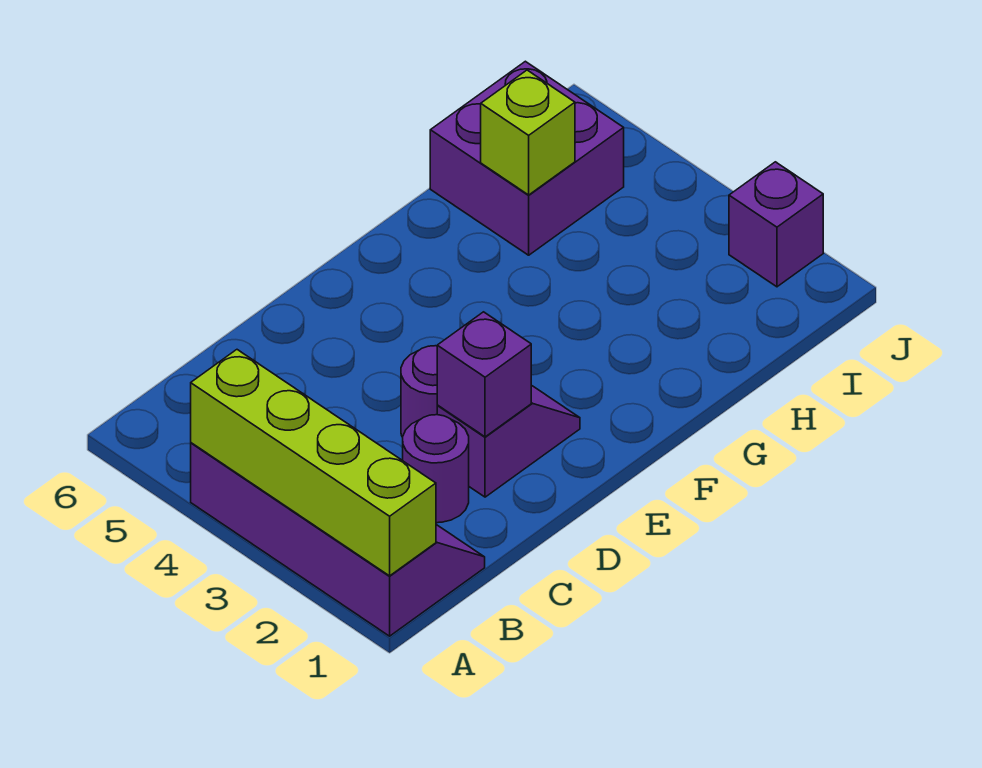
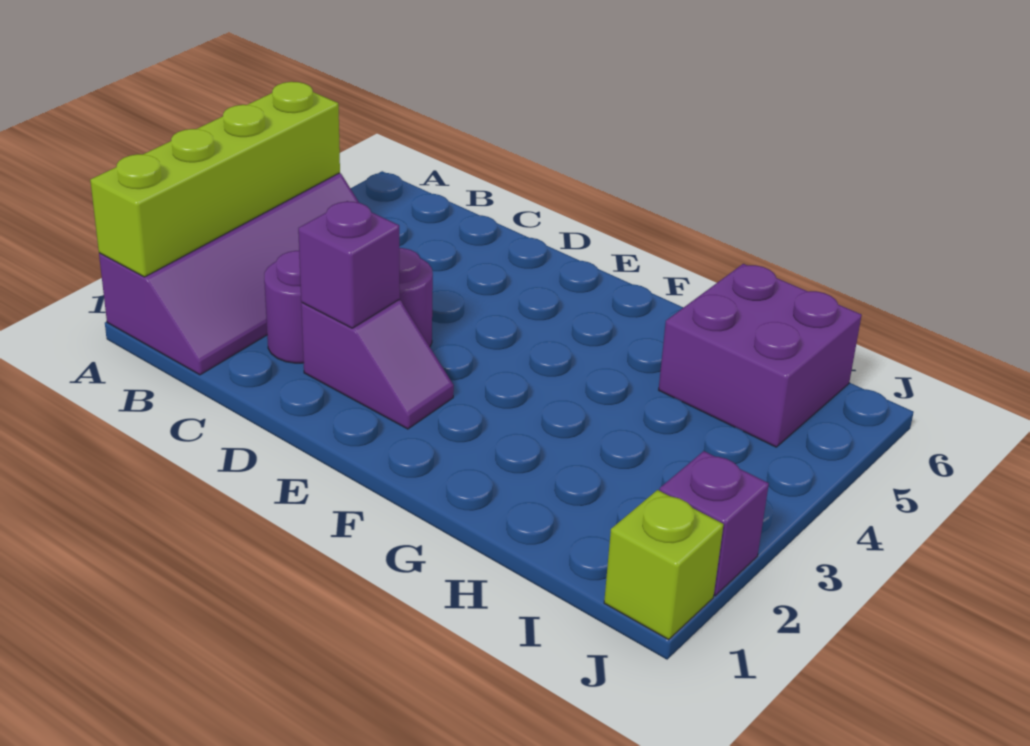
lime 1x1 brick [481,70,575,195] -> lime 1x1 brick moved to [604,490,724,640]

